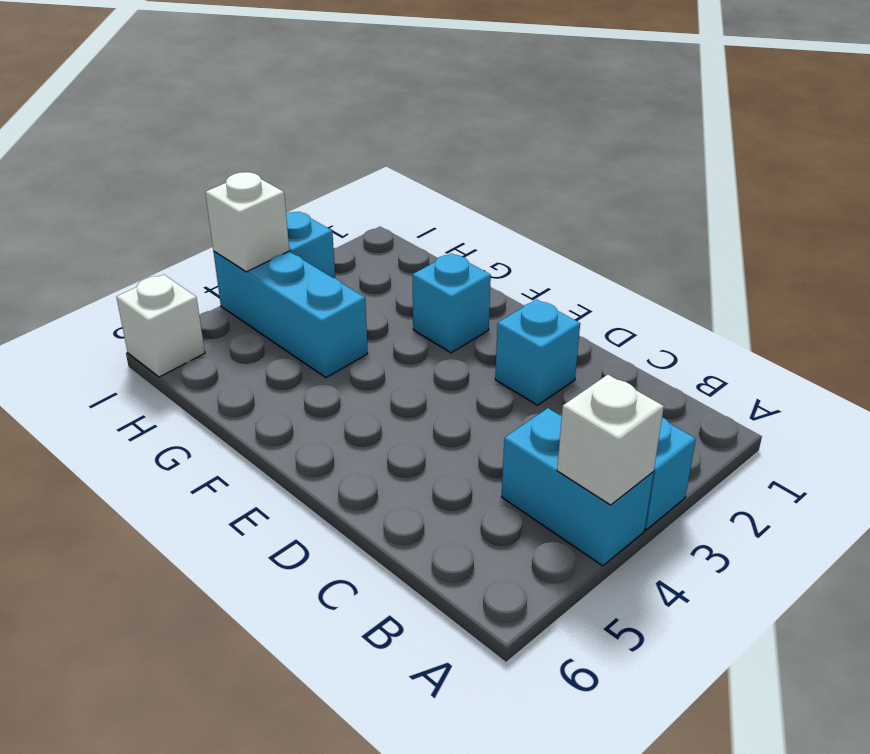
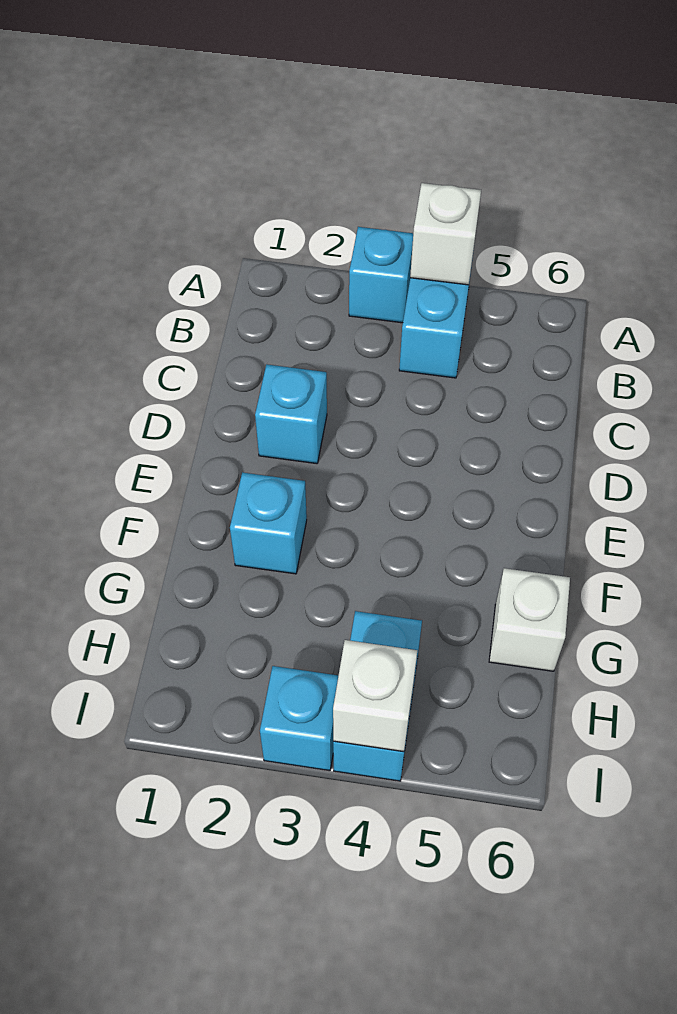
cyan 1x3 brick [214,251,368,378] -> cyan 1x2 brick [333,611,422,781]
white 1x1 brick [116,275,205,377] -> white 1x1 brick moved to [489,568,570,671]

